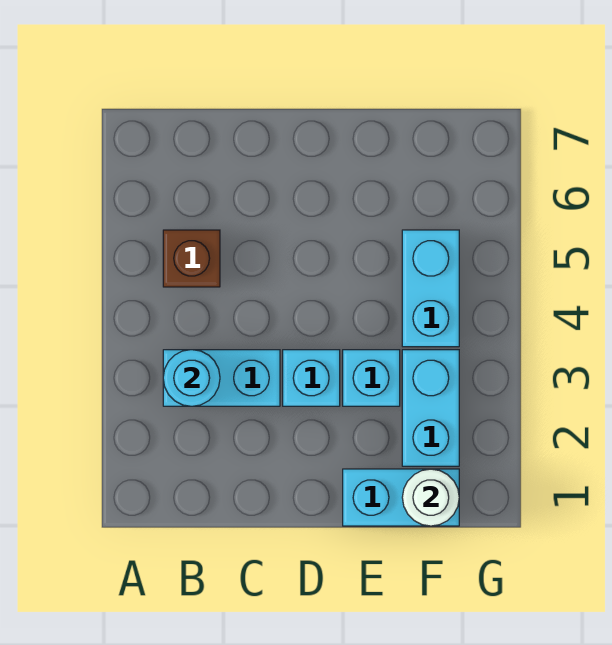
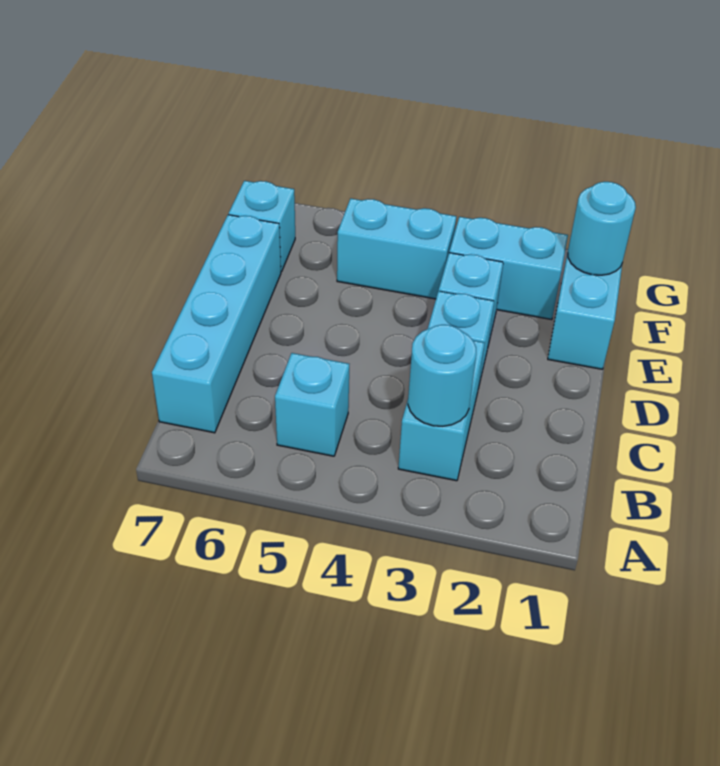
brown 1x1 brick [163,230,220,287] -> cyan 1x1 brick [275,353,349,456]
none -> cyan 1x4 brick [152,215,281,433]
white 1x1 round brick [402,469,459,526] -> cyan 1x1 round brick [568,182,636,275]
none -> cyan 1x1 brick [229,181,295,272]

